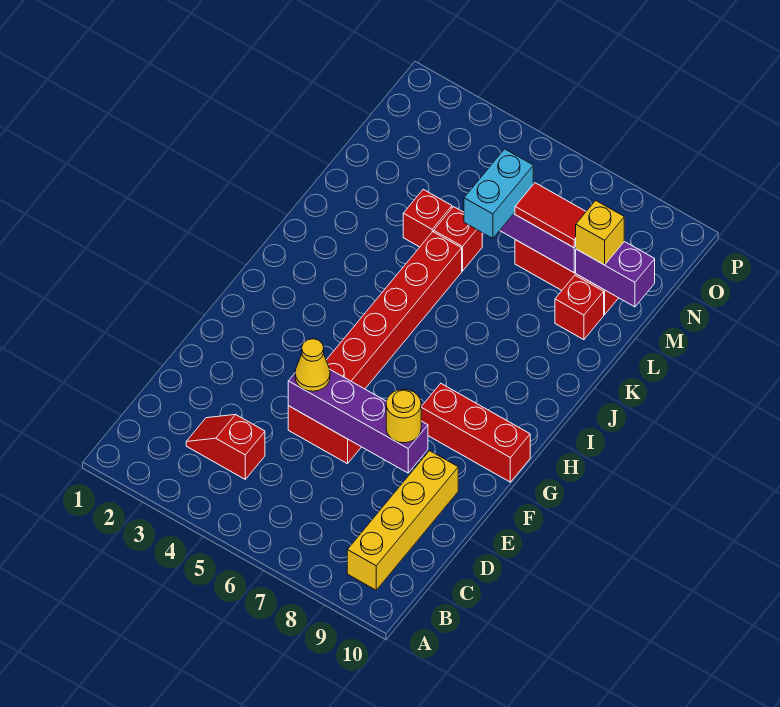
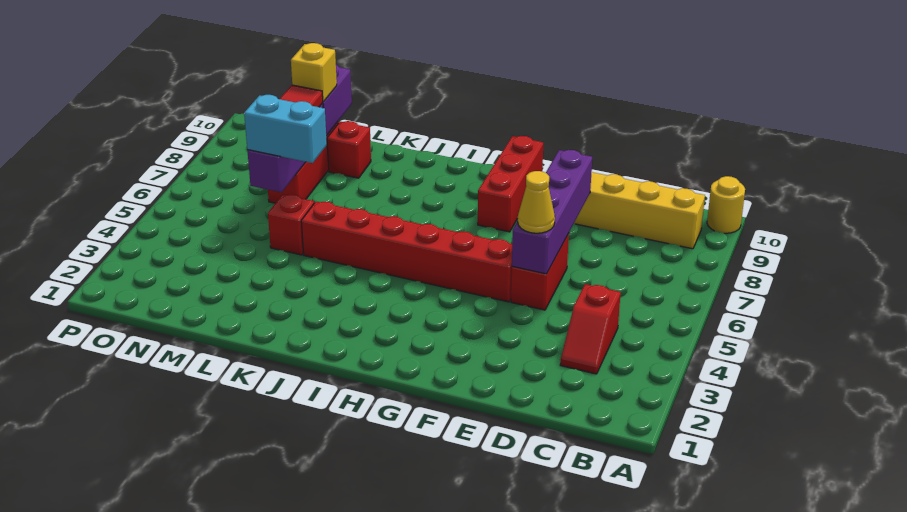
yellow 1x1 round brick [386,389,421,443] -> yellow 1x1 round brick moved to [707,176,745,233]
red 1x1 brick [403,190,452,247] -> none

